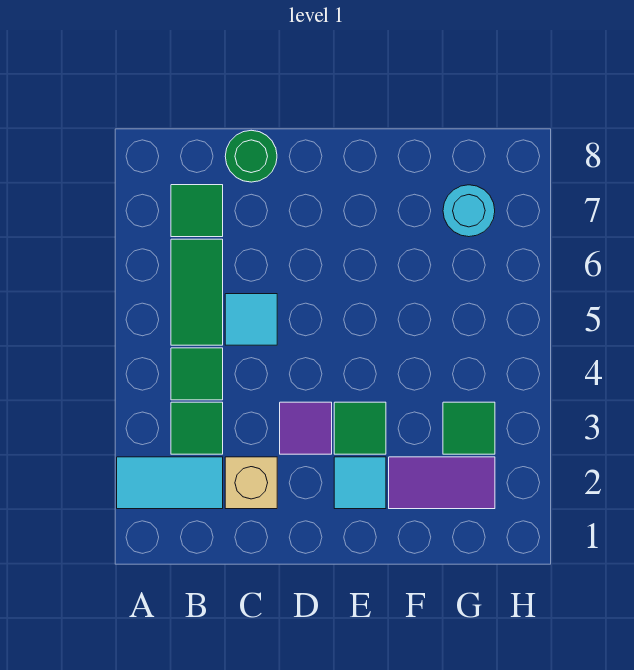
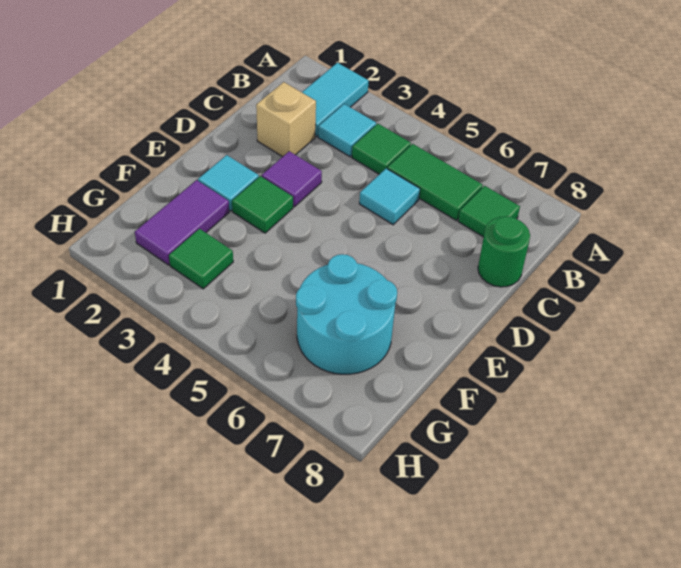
green 1x1 tile [171,402,223,454] -> cyan 1x1 tile [318,104,376,157]
cyan 1x1 round brick [443,185,495,237] -> cyan 2x2 round brick [296,254,397,374]

